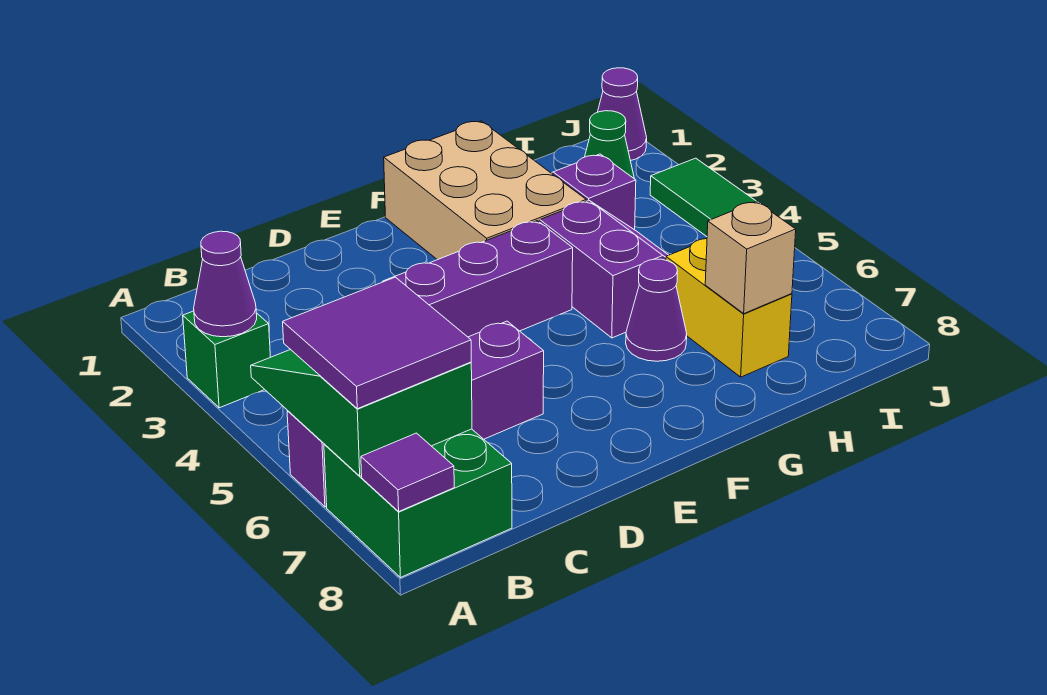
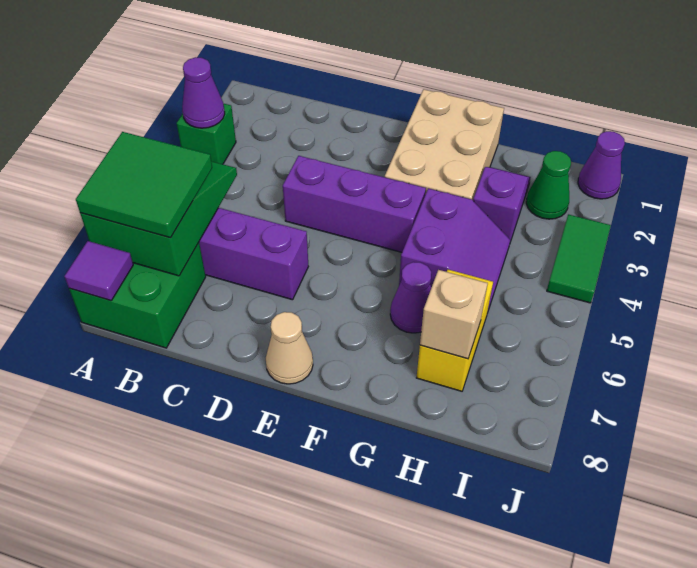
purple 2x2 tile [283,277,471,409] -> green 2x2 tile [76,132,212,238]
none -> tan 1x1 cone [266,312,313,384]

